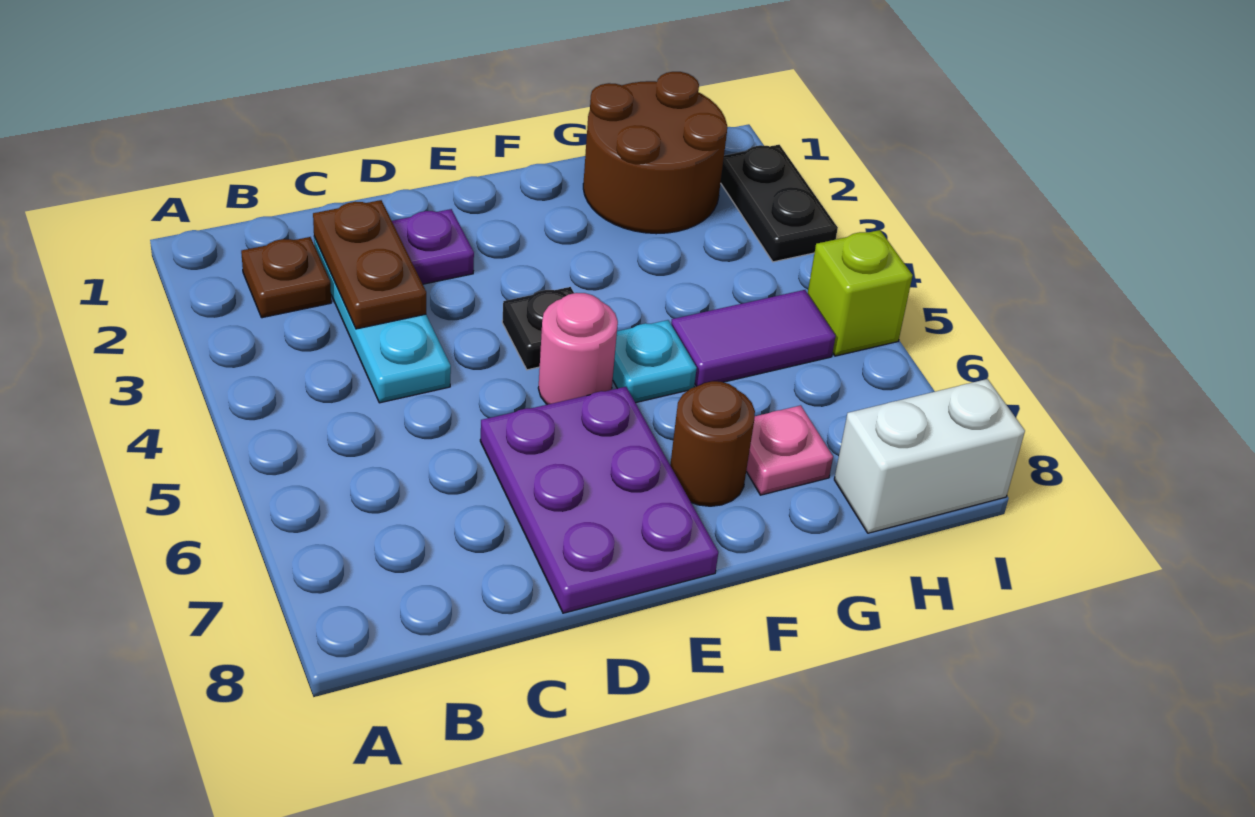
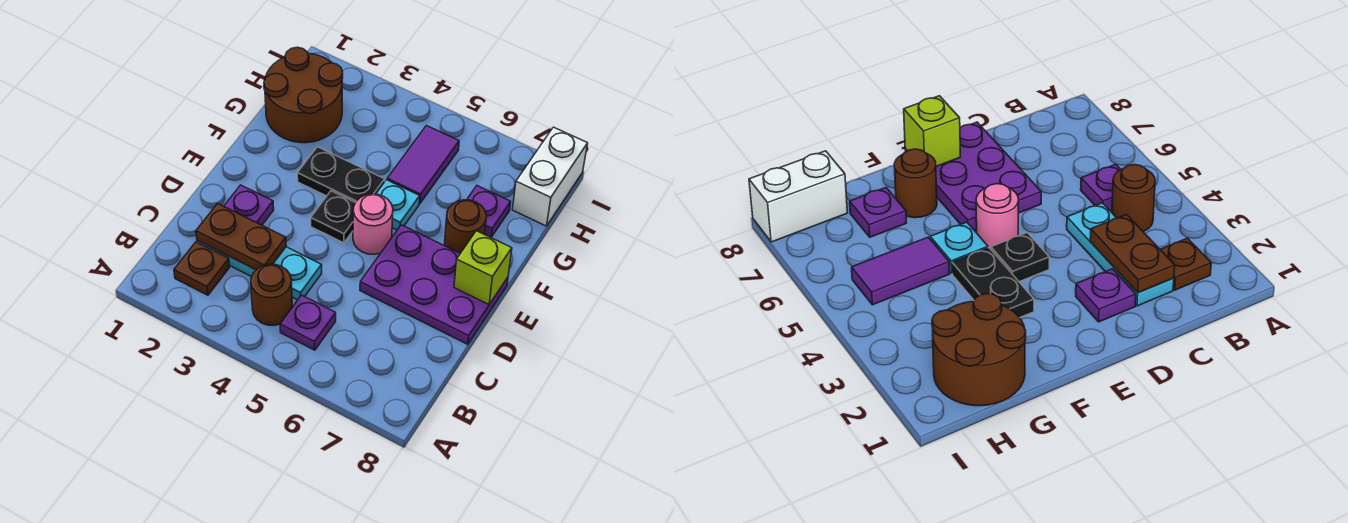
none -> brown 1x1 round brick [251,264,292,326]
none -> purple 1x1 plate [280,295,336,350]
pink 1x1 plate [746,405,833,495] -> purple 1x1 plate [467,186,511,237]
black 1x2 plate [721,145,838,262] -> black 1x2 plate moved to [297,147,385,203]
lime 1x1 brick [808,230,913,356] -> lime 1x1 brick moved to [454,231,512,304]

